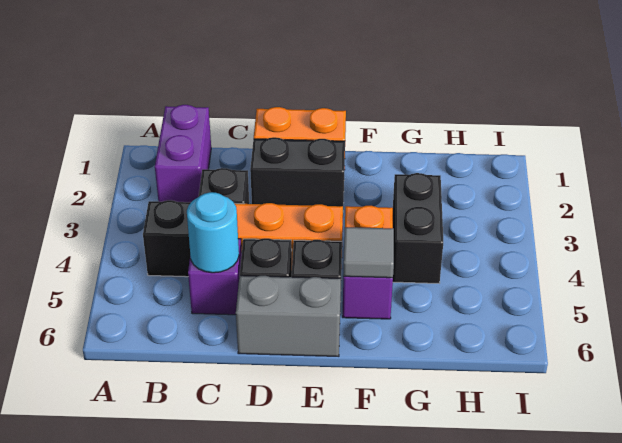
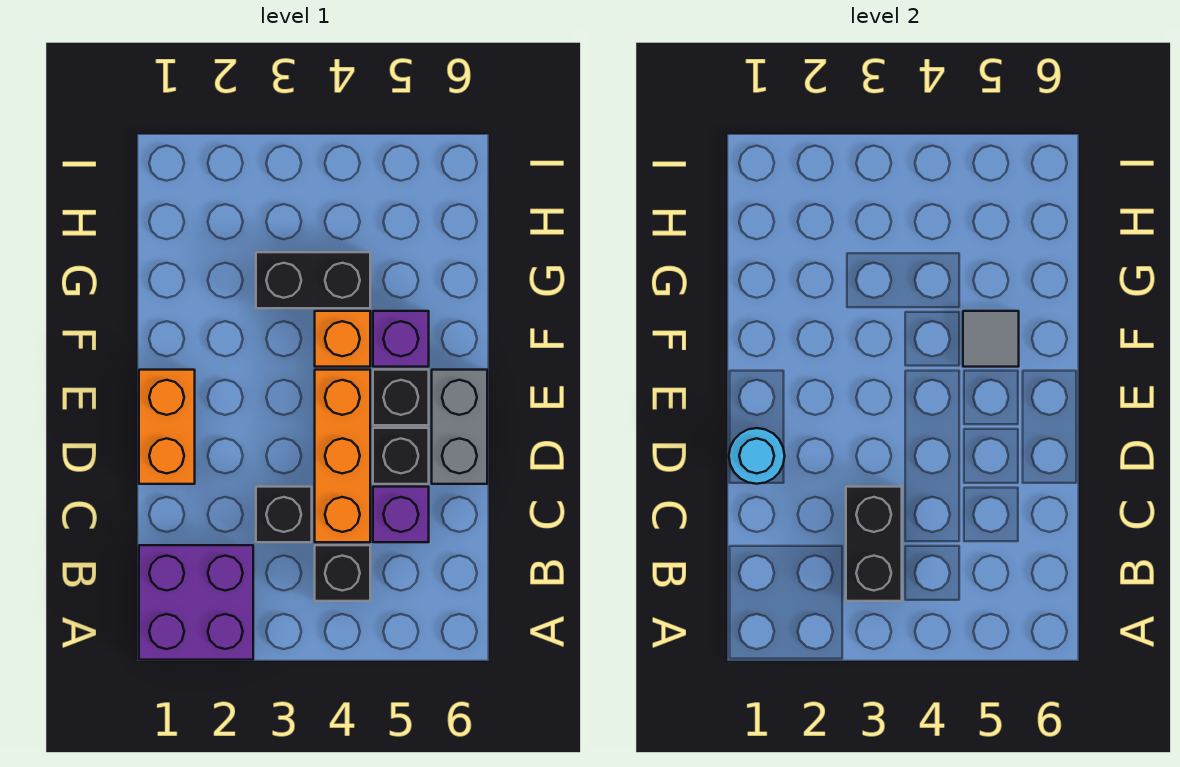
purple 1x2 brick [155,105,211,202] -> purple 2x2 brick [139,545,253,660]
cyan 1x1 round brick [187,192,239,273] -> cyan 1x1 round brick moved to [729,428,785,484]
black 1x2 brick [250,137,345,206] -> black 1x2 brick moved to [846,487,902,601]

